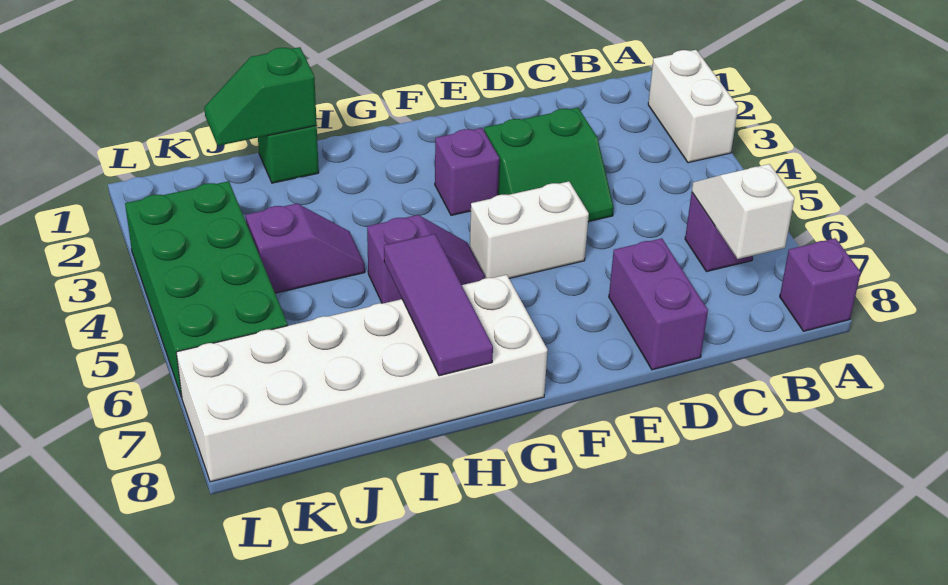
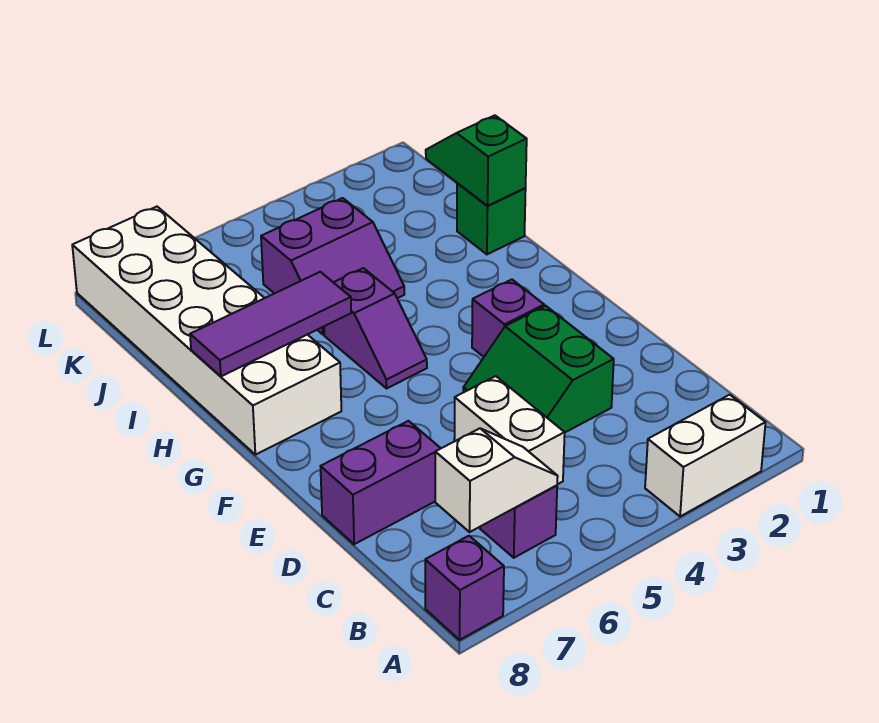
white 1x2 brick [470,181,589,278] -> white 1x2 brick moved to [454,376,565,484]
purple 1x2 slope [246,204,365,293] -> purple 2x2 slope [261,198,404,334]
green 2x4 brick [125,181,288,398] -> none

